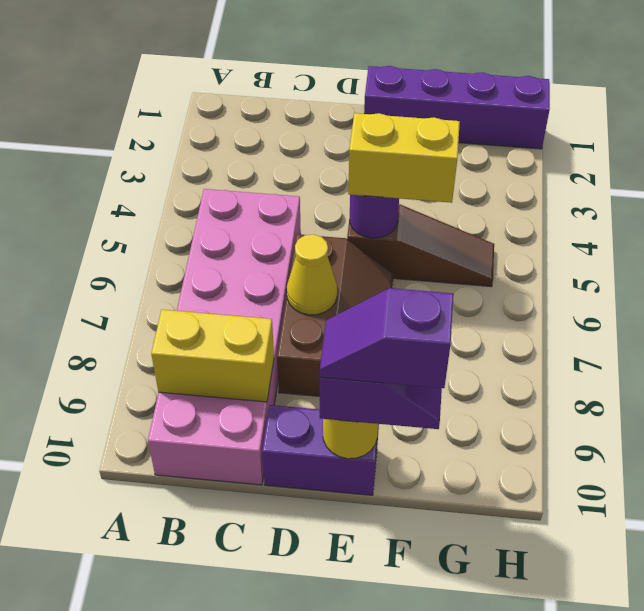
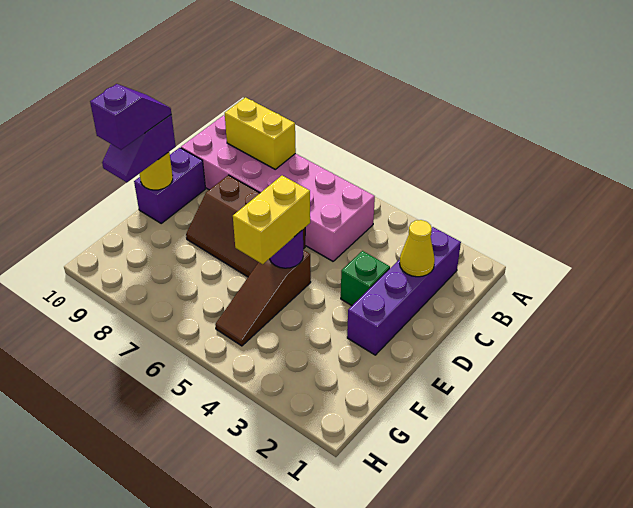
yellow 1x2 brick [151,310,274,402] -> yellow 1x2 brick turned to [225,97,296,169]
none -> green 1x1 brick [341,251,390,306]
yellow 1x1 cone [287,234,337,315] -> yellow 1x1 cone moved to [400,220,435,277]
purple 1x4 brick [364,66,550,149] -> purple 1x4 brick moved to [347,227,461,355]

